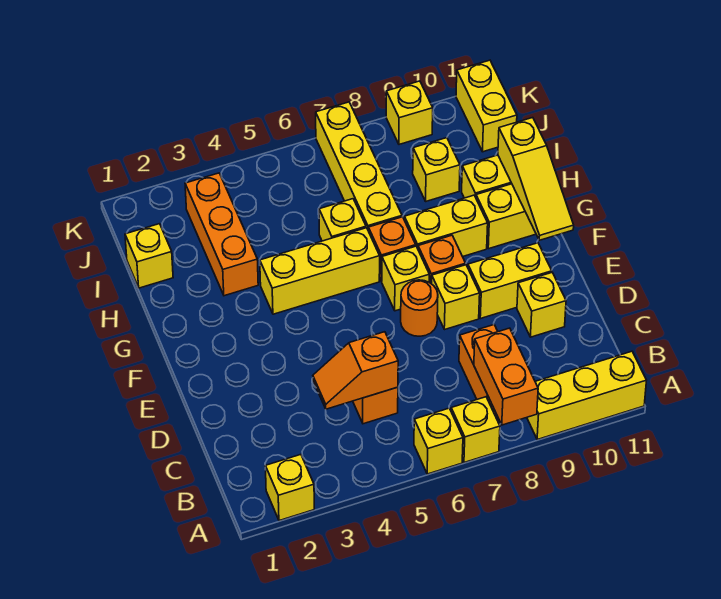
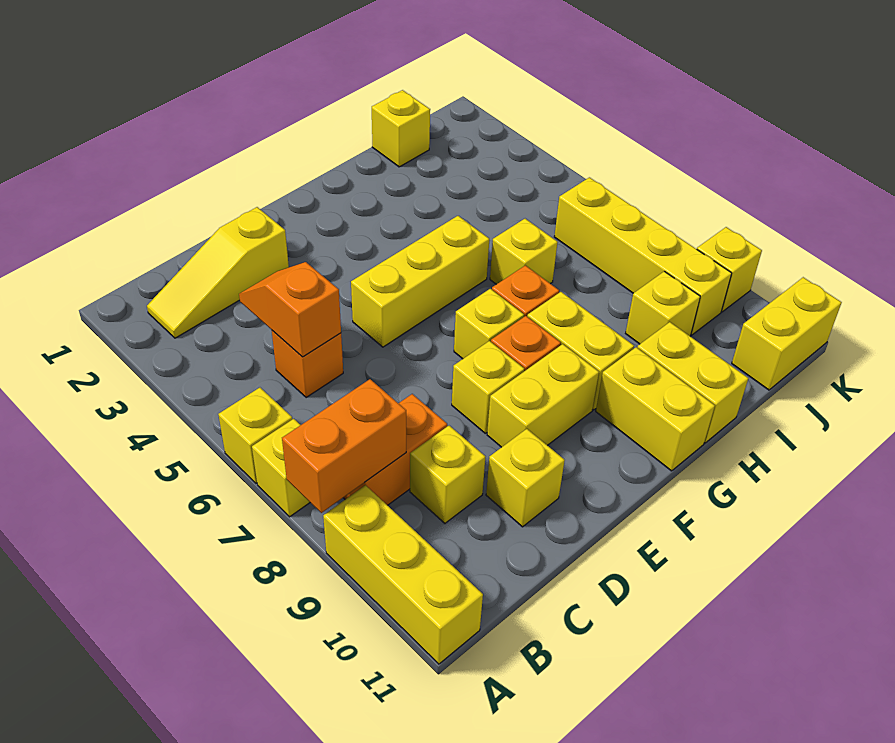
yellow 1x1 brick [265,455,314,521] -> yellow 1x1 brick moved to [410,426,485,523]
orange 1x1 round brick [401,280,438,336] -> none
yellow 1x2 brick [468,243,552,318] -> yellow 1x2 brick turned to [487,344,599,447]
yellow 1x3 slope [498,118,574,240] -> yellow 1x3 slope moved to [147,207,289,338]
yellow 1x3 brick [260,228,380,314] -> yellow 1x3 brick turned to [351,216,489,347]
orange 1x3 brick [185,173,258,296] -> none
yellow 1x4 brick [316,102,402,229] -> yellow 1x4 brick turned to [554,177,732,335]

